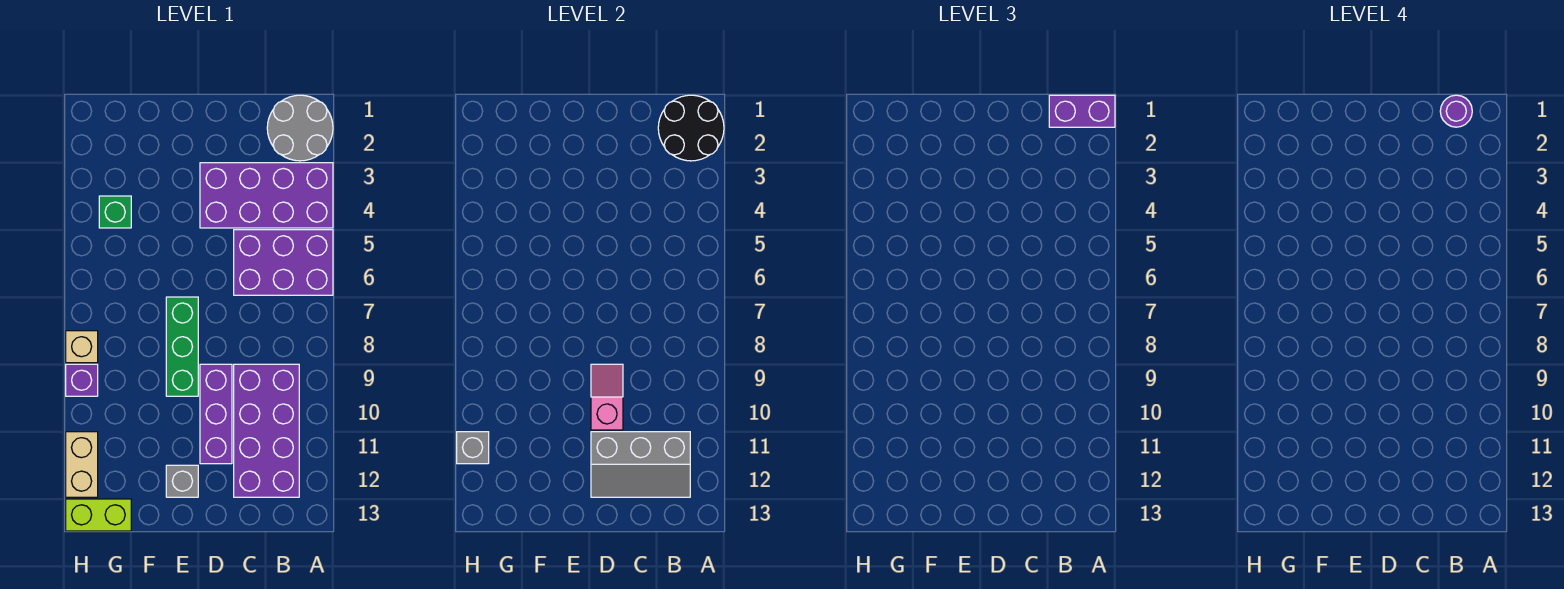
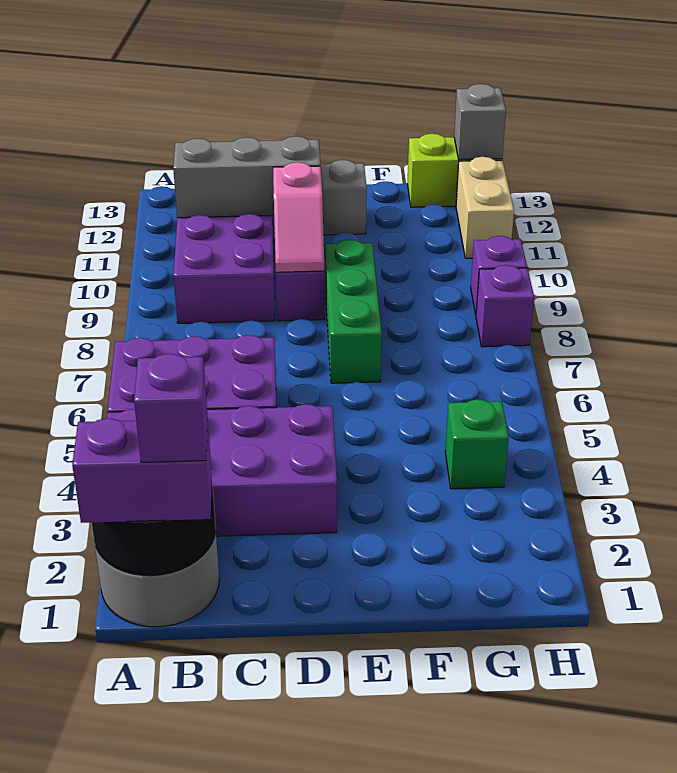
purple 1x1 round brick [1440,95,1472,127] -> purple 1x1 brick [134,354,208,462]
tan 1x1 brick [66,331,98,363] -> purple 1x1 brick [476,265,534,347]
grey 1x1 brick [457,432,489,464] -> grey 1x1 brick moved to [454,84,506,160]

